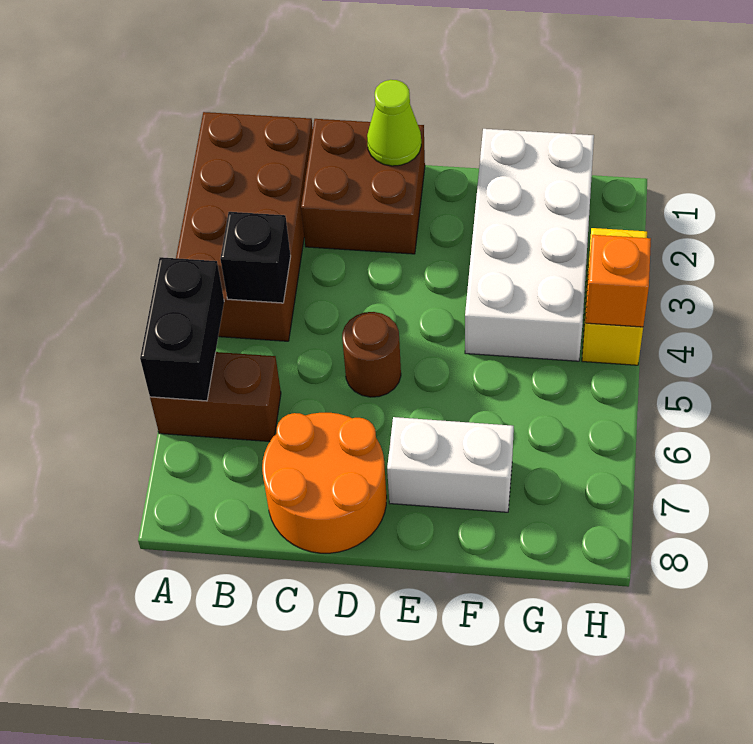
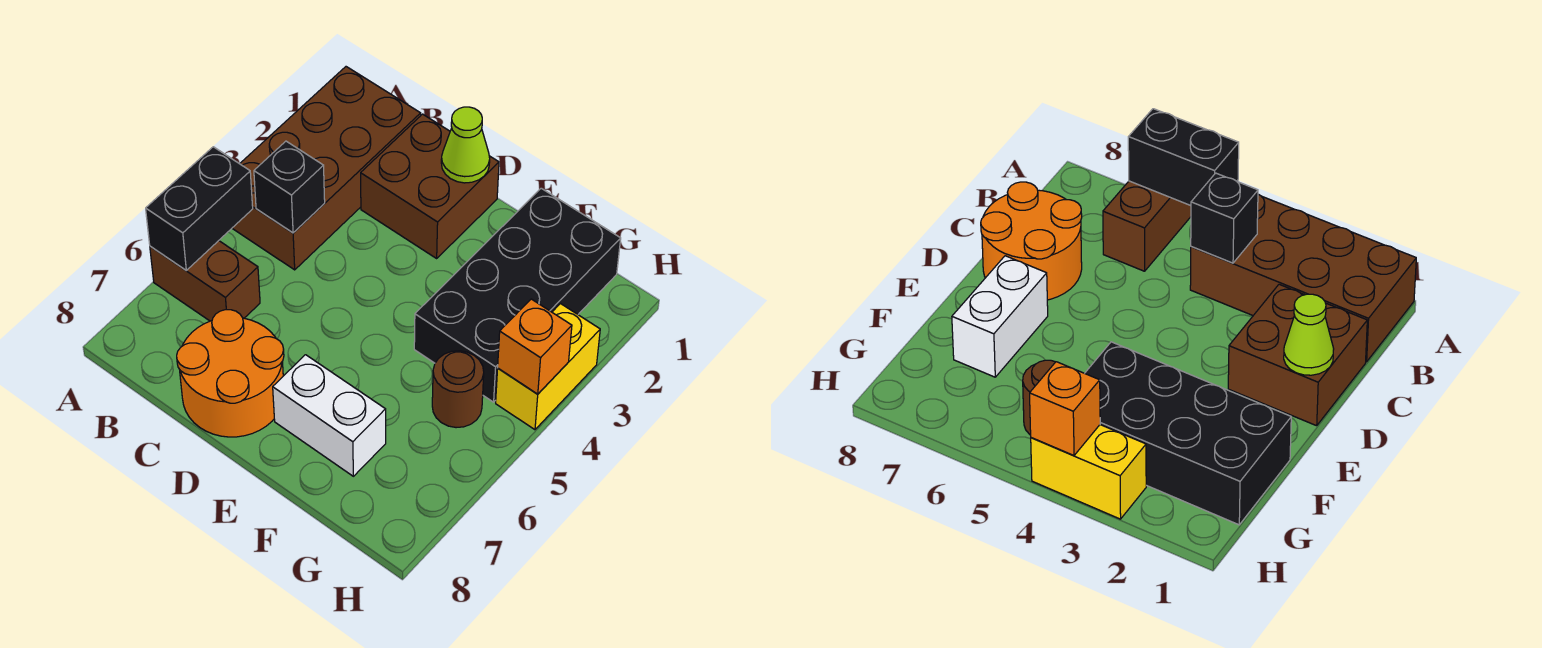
brown 1x1 round brick [342,312,401,397] -> brown 1x1 round brick moved to [432,351,484,428]
white 2x4 brick [465,129,594,361] -> black 2x4 brick [414,188,621,402]

